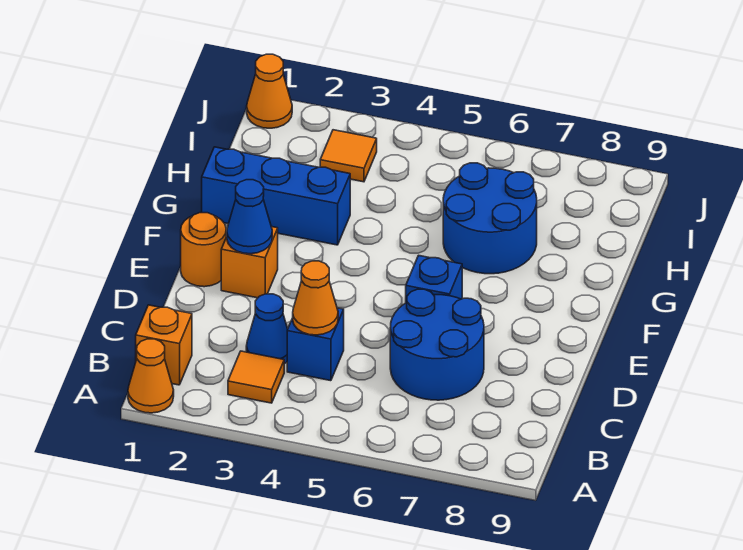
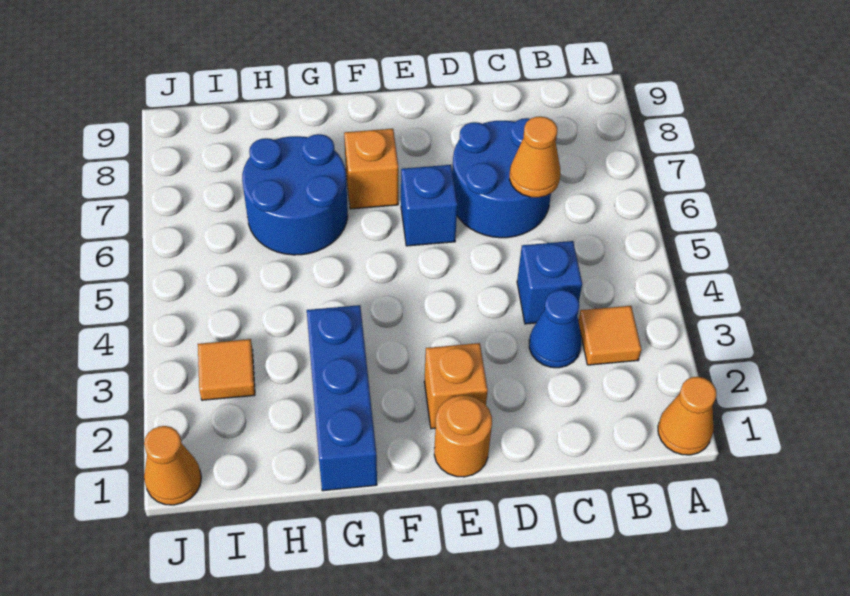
orange 1x1 brick [136,305,192,385] -> orange 1x1 brick moved to [344,129,398,209]
orange 1x1 cone [293,261,338,335] -> orange 1x1 cone moved to [510,117,560,197]
blue 1x1 cone [227,180,272,254] -> none

